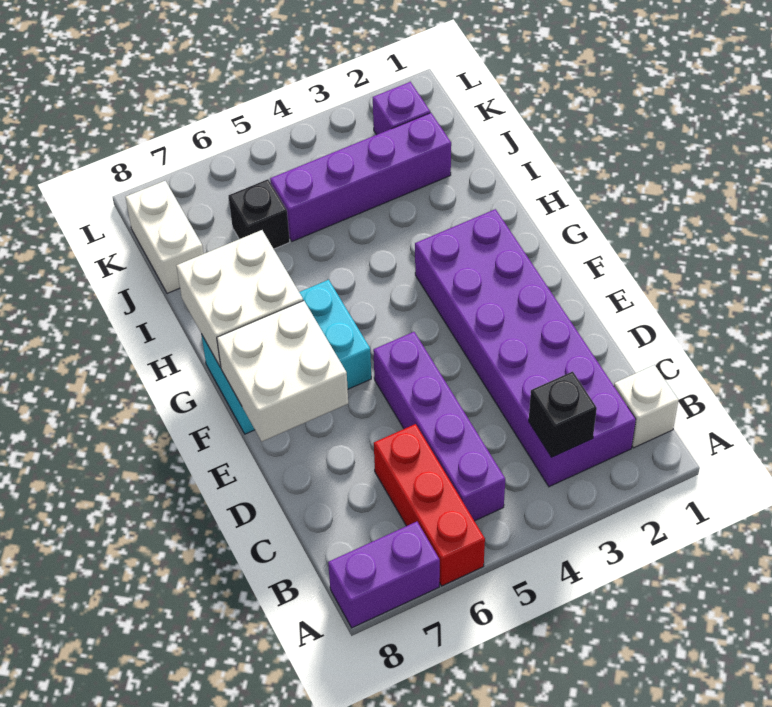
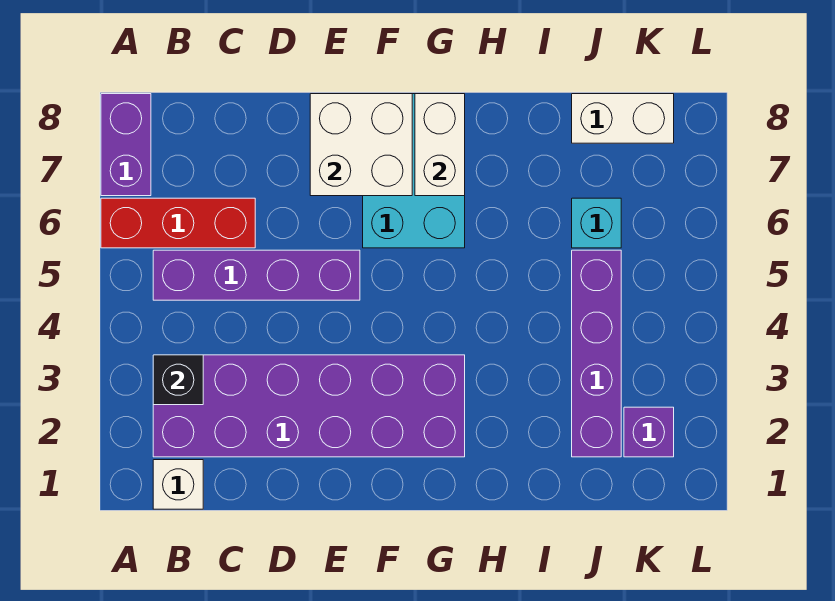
white 2x2 brick [176,230,303,367] -> white 1x2 brick [415,94,465,196]
black 1x1 brick [229,179,290,249] -> cyan 1x1 brick [572,198,621,248]

